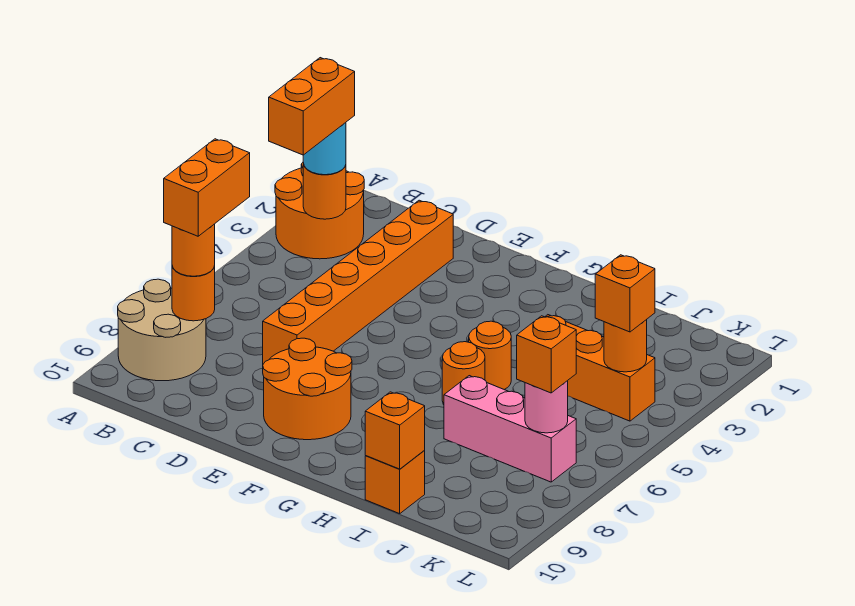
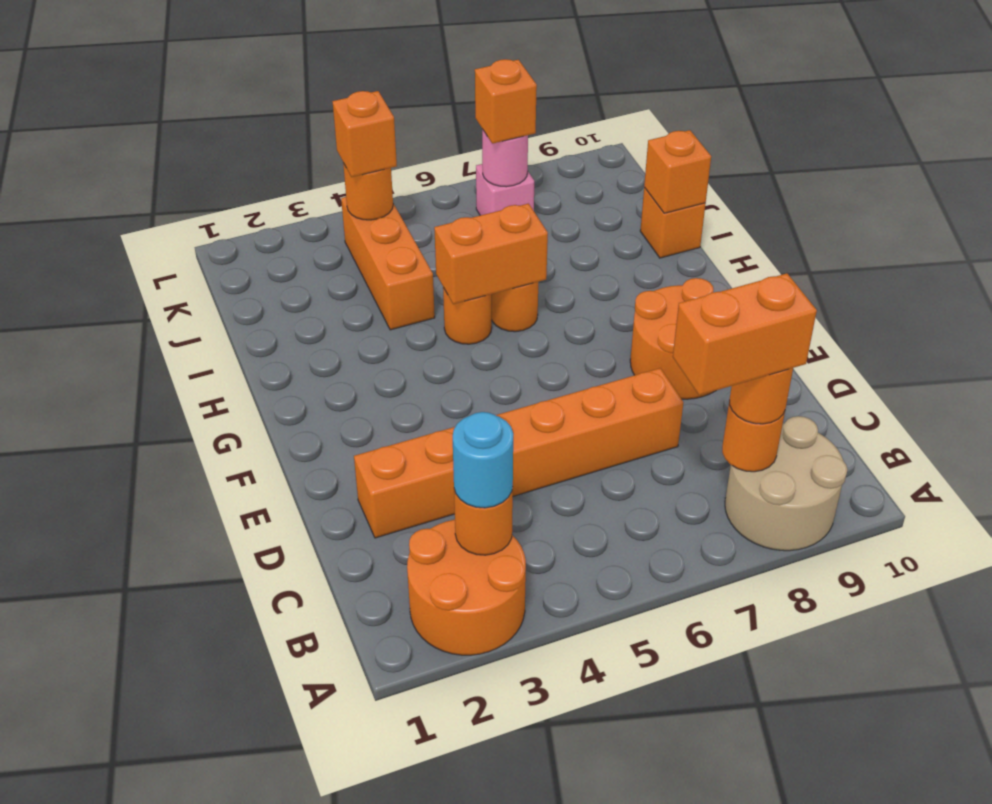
orange 1x2 brick [269,58,355,155] -> orange 1x2 brick moved to [434,204,548,304]
pink 1x3 brick [444,376,576,482] -> pink 1x1 brick [476,164,534,215]

